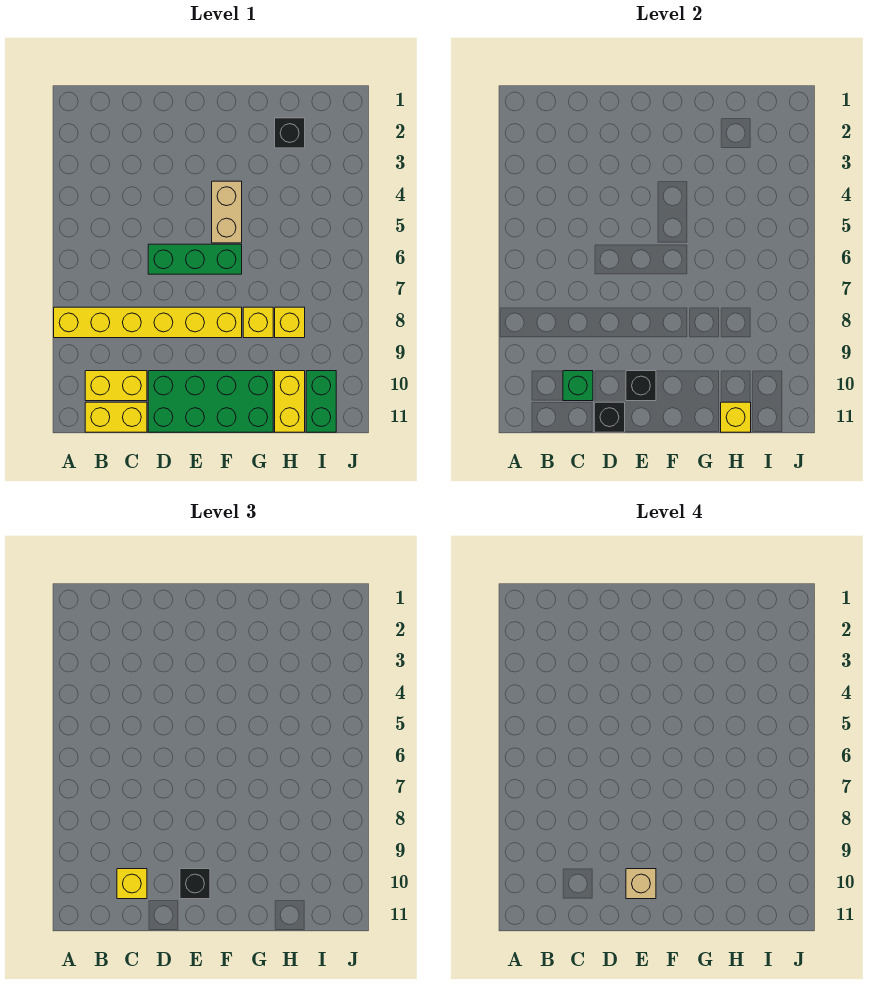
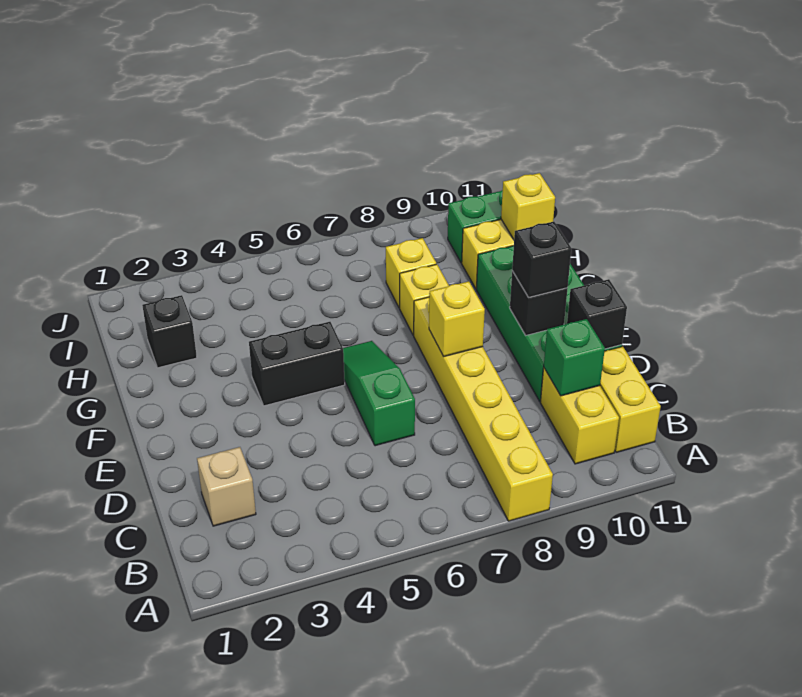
yellow 1x1 brick [117,869,147,899] -> yellow 1x1 brick moved to [429,281,485,356]
green 1x3 brick [148,244,242,274] -> green 1x3 slope [343,341,415,446]
tan 1x1 brick [626,869,656,899] -> tan 1x1 brick moved to [197,447,256,526]
tan 1x2 brick [212,181,242,243] -> black 1x2 brick [249,322,345,406]

